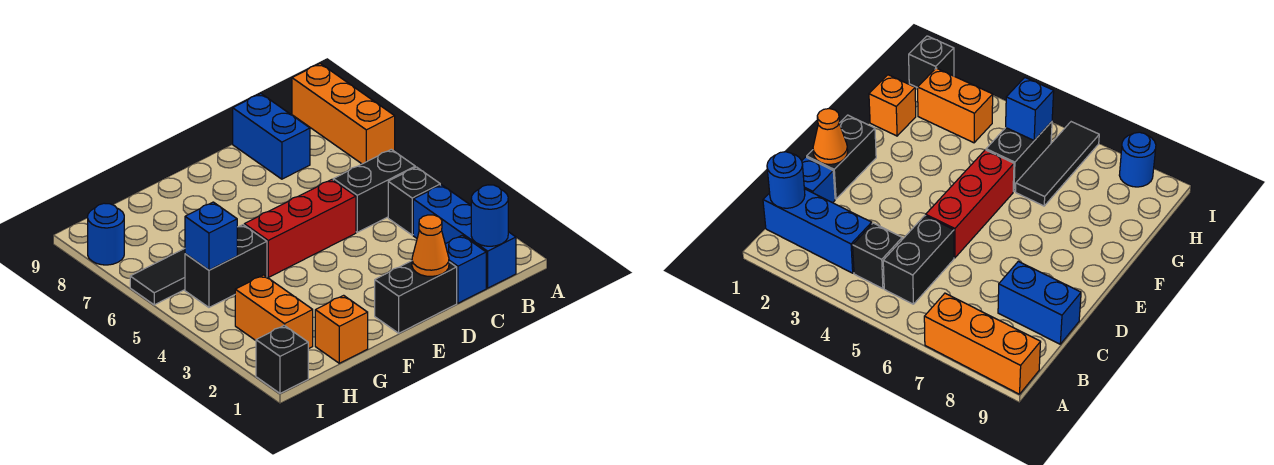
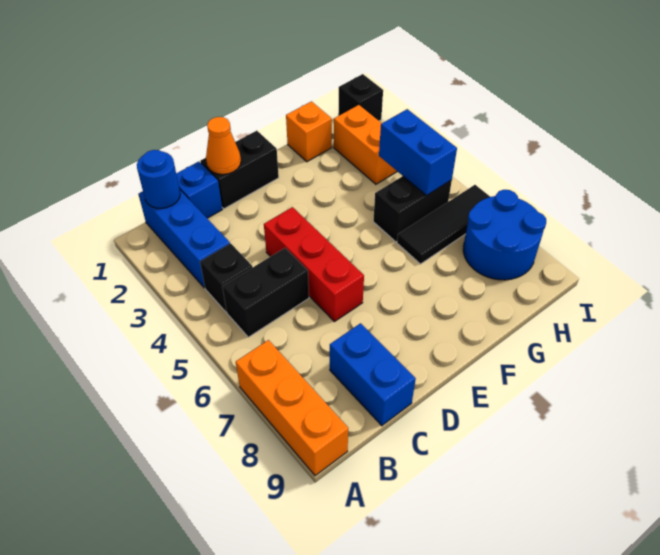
red 1x3 brick [244,180,356,277] -> red 1x3 brick turned to [264,207,364,322]
blue 1x1 brick [185,202,237,270] -> blue 1x2 brick [379,109,457,196]
blue 1x1 round brick [88,203,124,265] -> blue 2x2 round brick [463,190,546,280]

